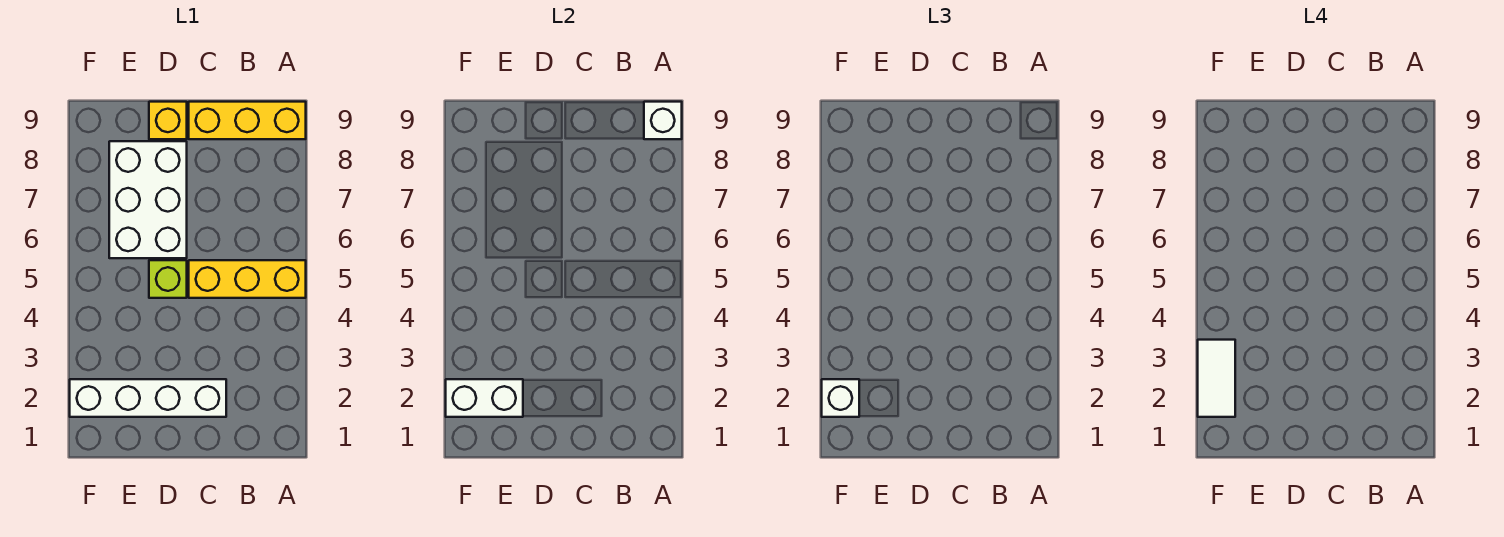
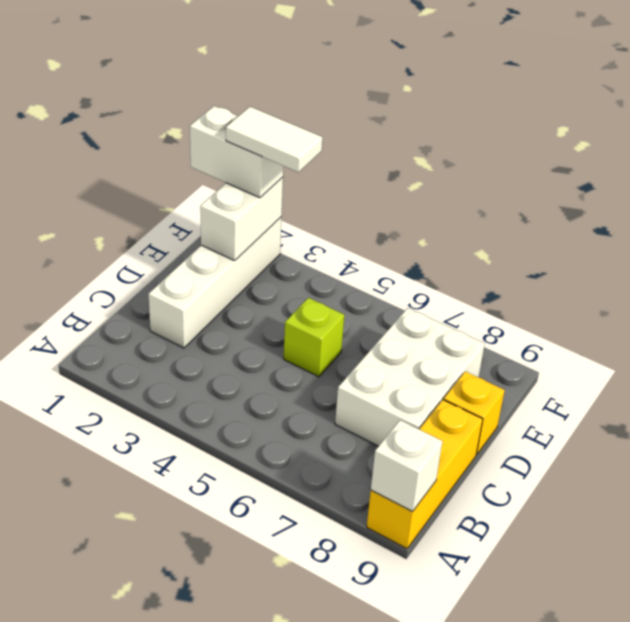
yellow 1x3 brick [189,260,306,298] -> none
white 2x3 brick [109,141,187,258] -> white 2x3 brick turned to [335,308,485,446]
white 1x1 brick [822,379,859,417] -> white 1x2 brick [190,106,283,198]

